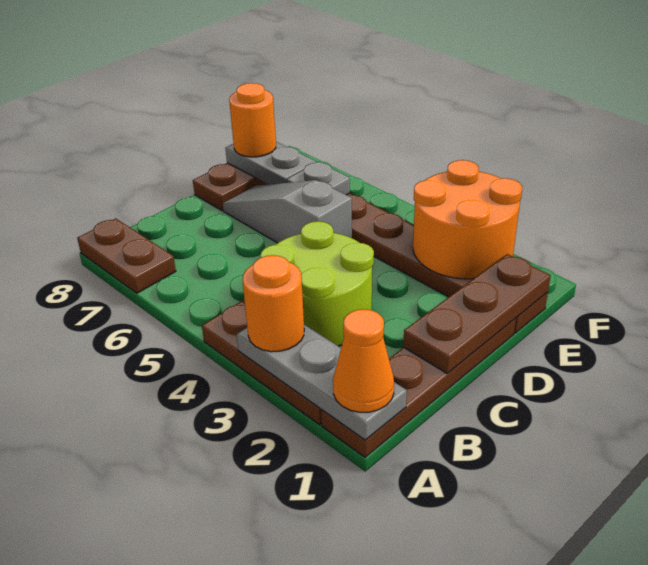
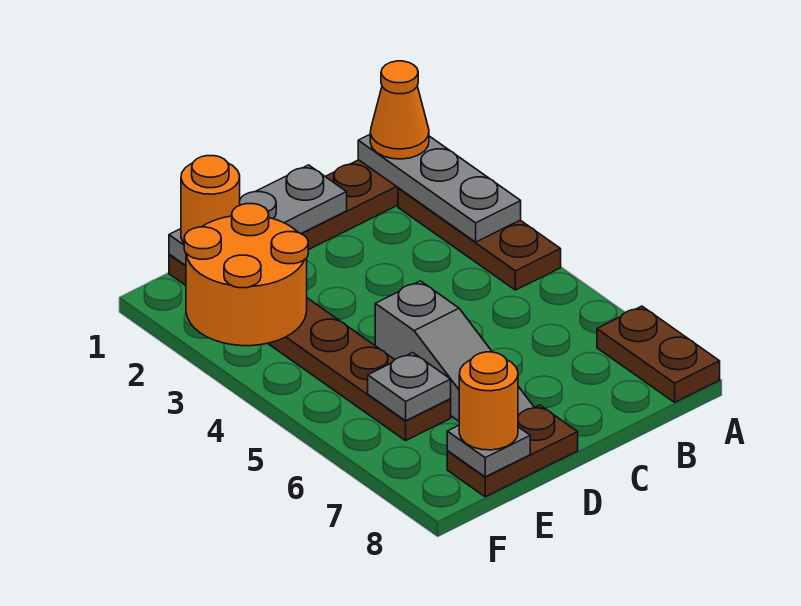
orange 1x1 round brick [243,255,304,352] -> orange 1x1 round brick moved to [181,156,240,243]
lime 2x2 round brick [260,221,374,346] -> none
brown 1x3 plate [403,254,551,373] -> grey 1x3 plate [169,165,347,266]
grey 1x2 plate [225,142,316,185] -> grey 1x1 plate [447,425,530,477]

